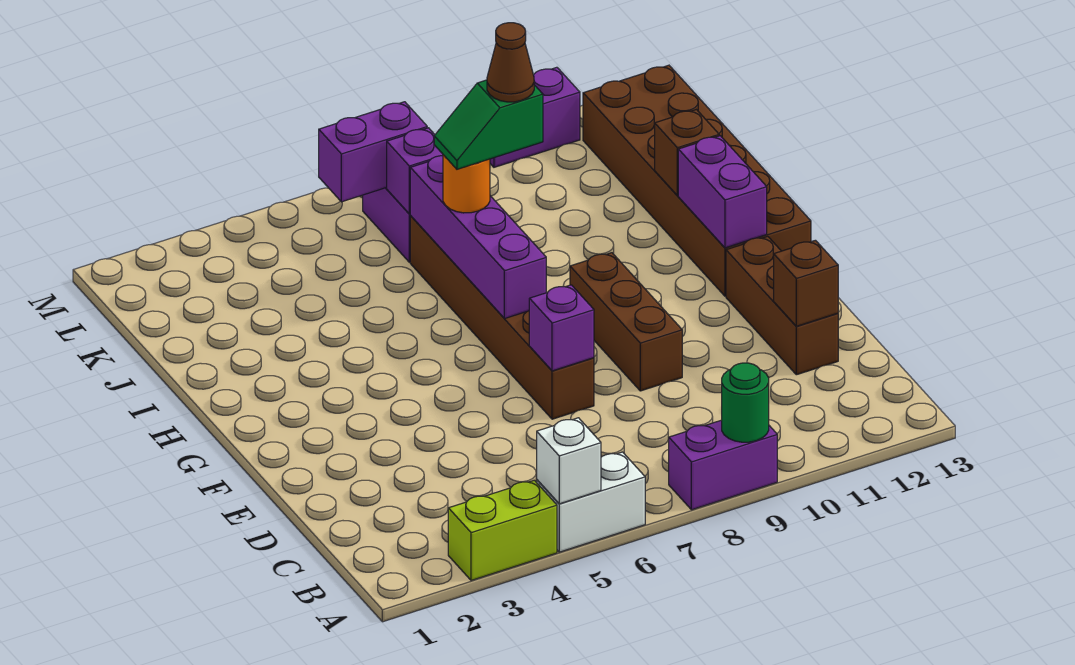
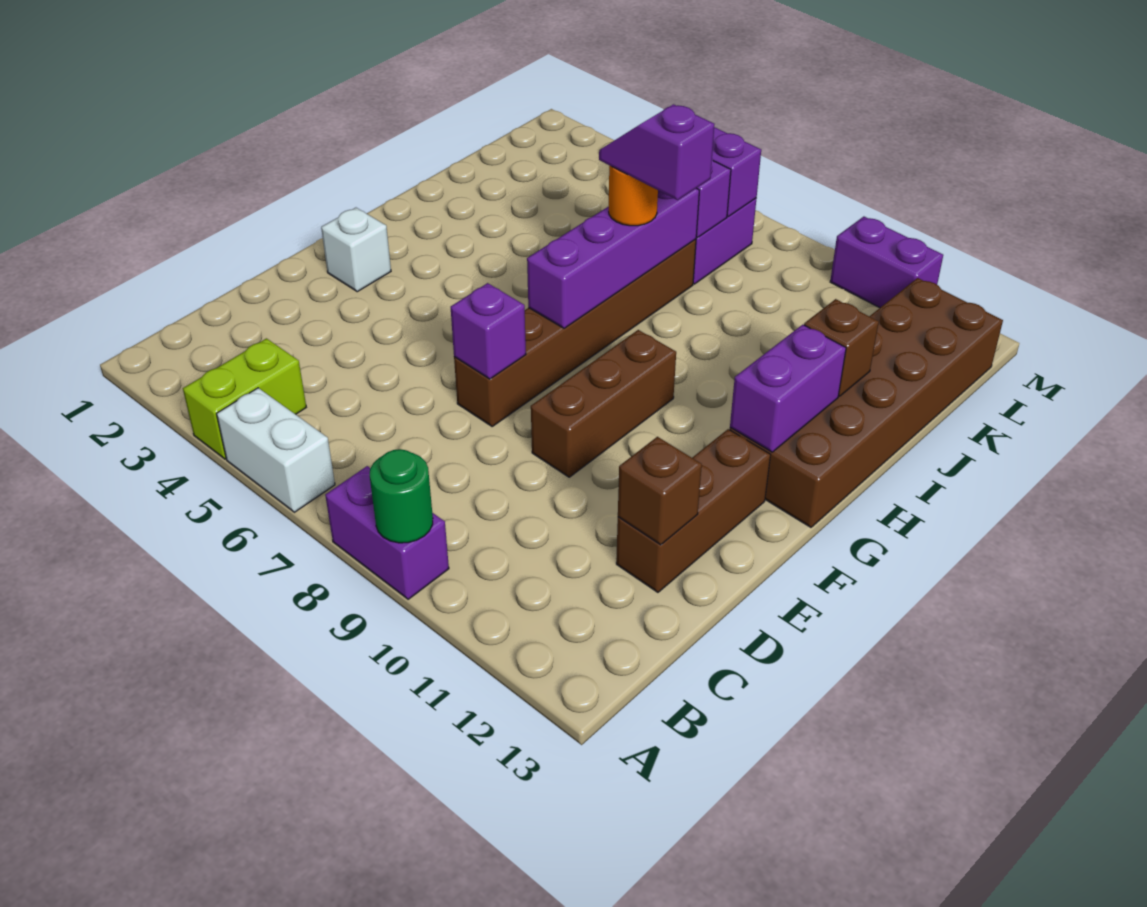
lime 1x2 brick [448,480,557,580] -> lime 1x2 brick turned to [183,338,306,459]
white 1x1 brick [537,418,601,504] -> white 1x1 brick moved to [321,208,391,292]
green 1x2 slope [434,80,543,169] -> purple 1x2 slope [599,104,714,200]
brown 1x1 cone [487,23,534,102] -> none

